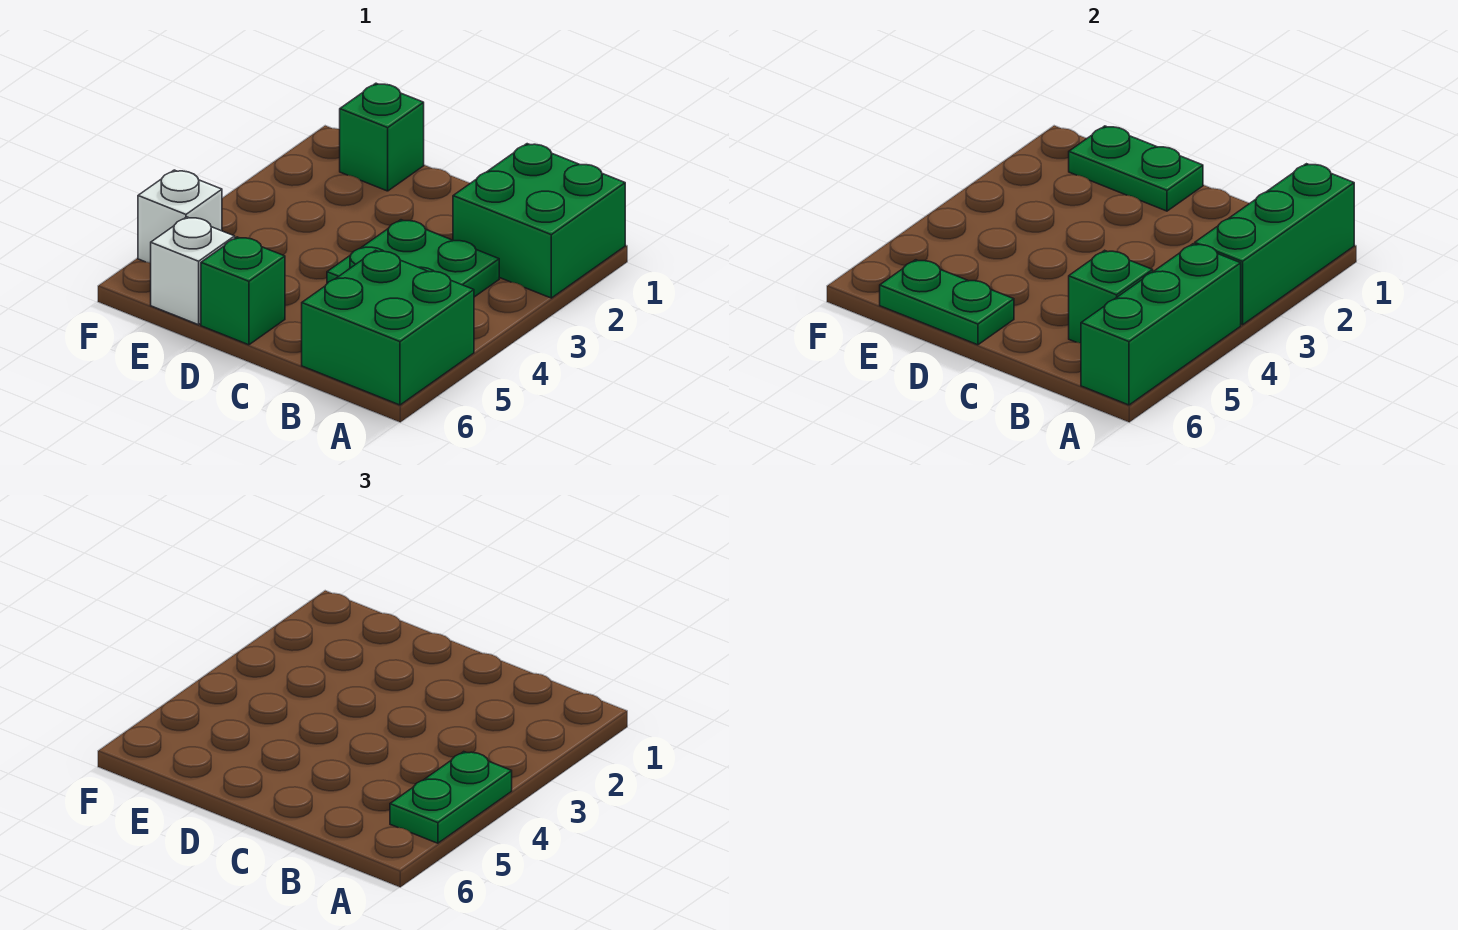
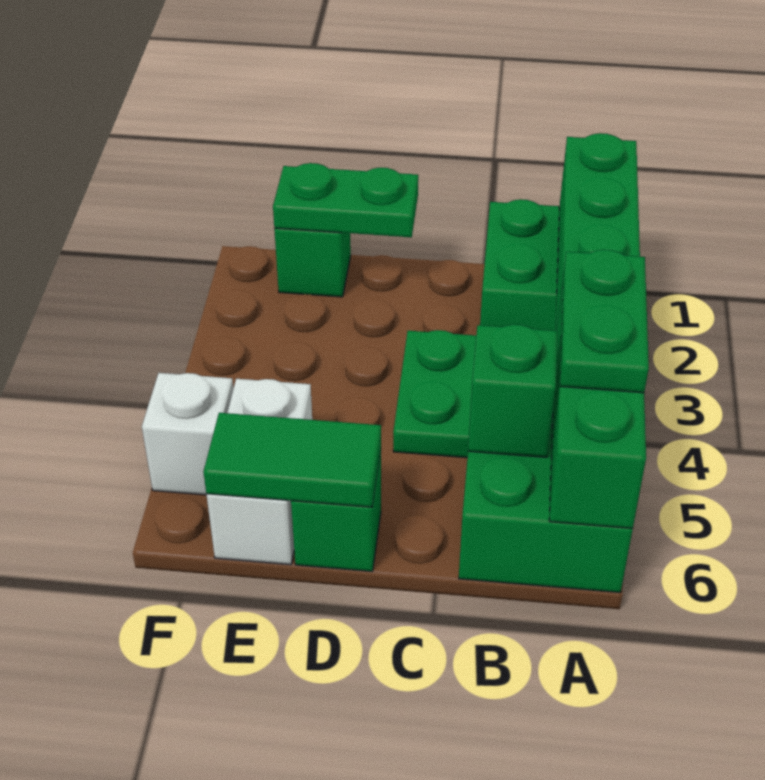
green 1x2 plate [880,260,1014,345] -> green 1x2 tile [204,413,381,507]
white 1x1 brick [151,217,235,325] -> white 1x2 brick [206,379,312,565]

